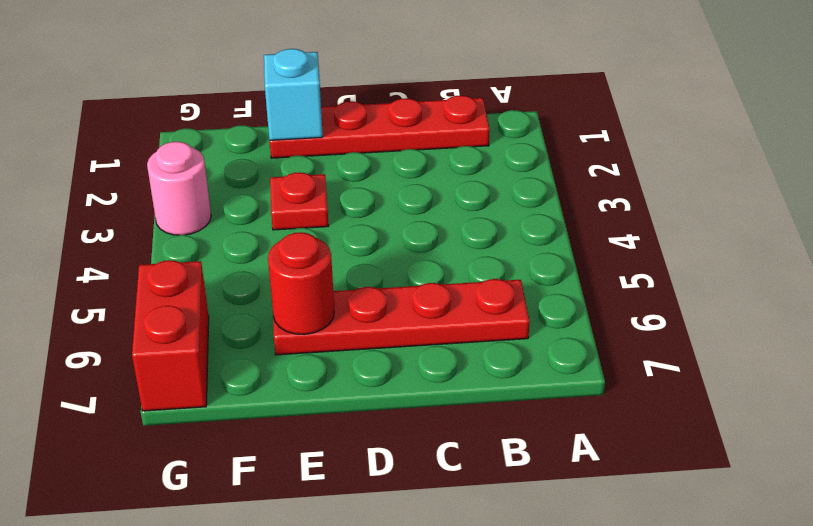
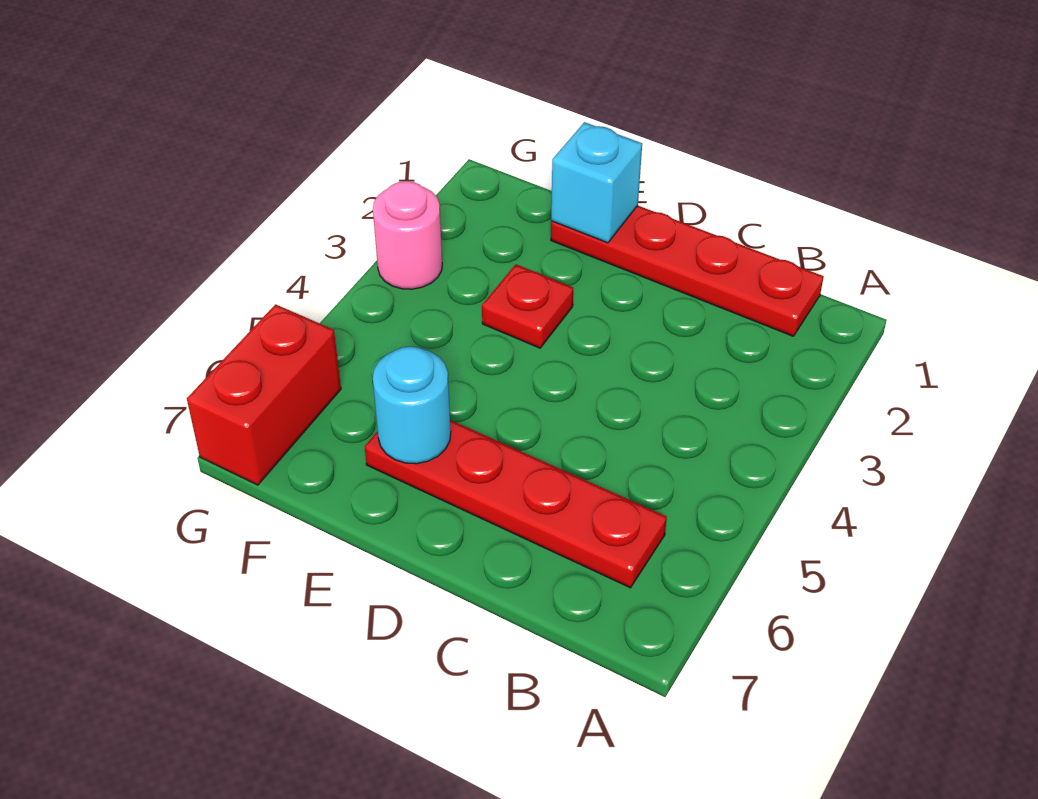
red 1x1 round brick [268,232,334,335] -> cyan 1x1 round brick [373,346,451,464]

